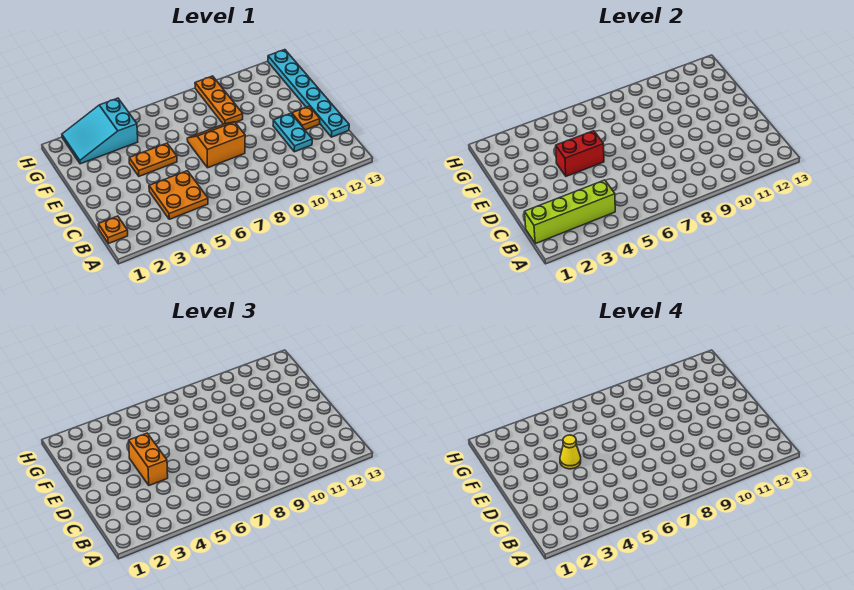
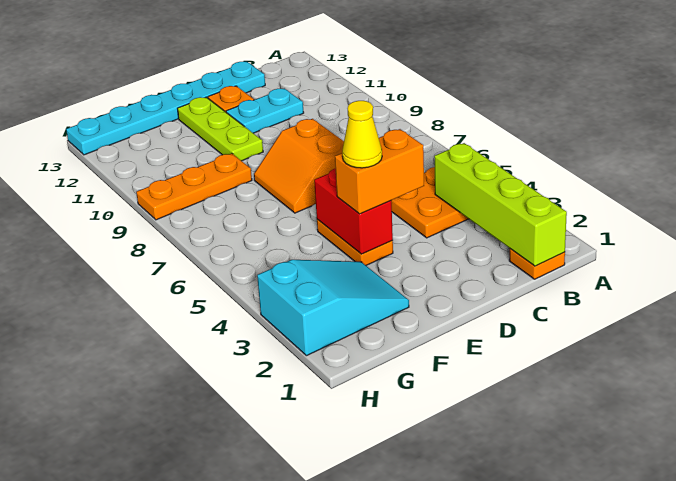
none -> lime 1x3 plate [177,97,263,161]
cyan 2x3 slope [62,98,138,164] -> cyan 2x3 slope turned to [257,260,409,356]

